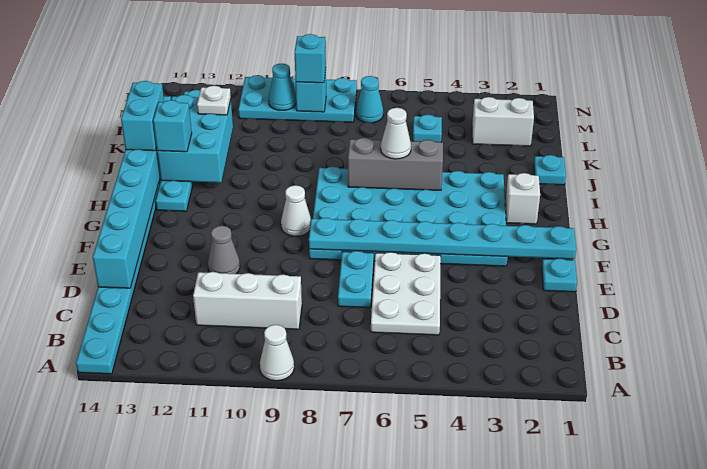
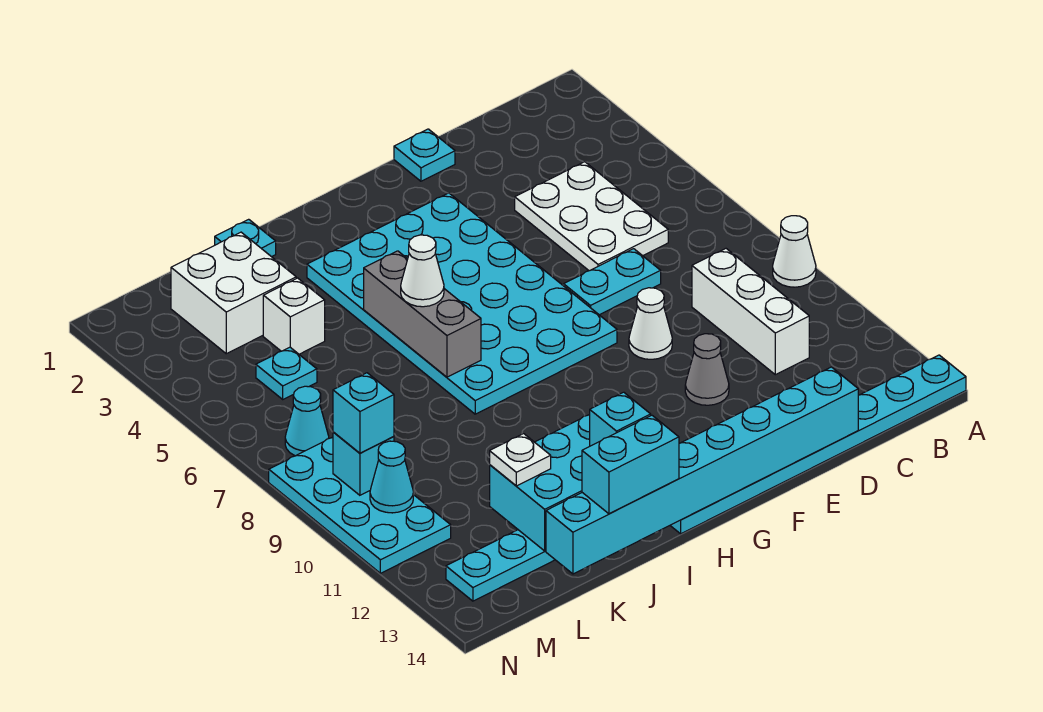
white 2x3 plate [371,252,441,335] -> white 2x3 plate turned to [515,162,668,271]
cyan 1x8 plate [309,218,576,259] -> none
white 1x1 cone [281,185,311,236] -> white 1x1 cone moved to [629,288,672,359]
white 1x1 brick [505,173,540,224] -> white 1x1 brick moved to [263,278,325,354]
white 1x2 brick [472,97,534,146] -> white 2x2 brick [171,232,296,354]

